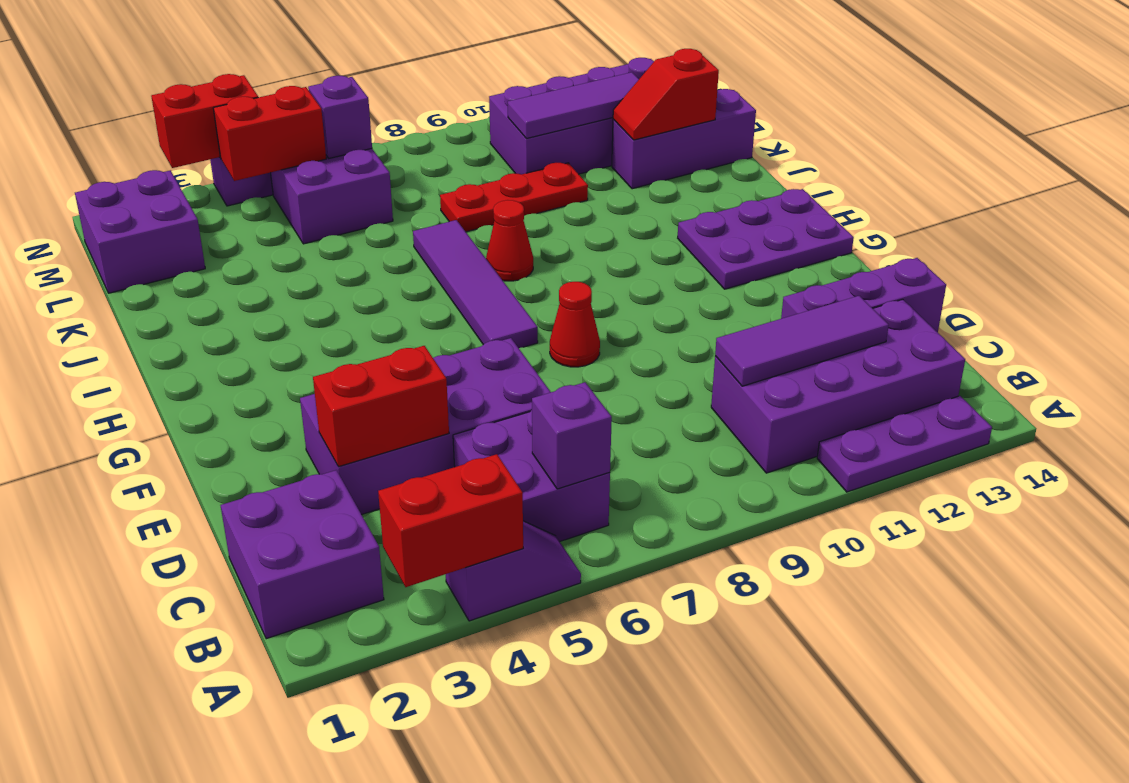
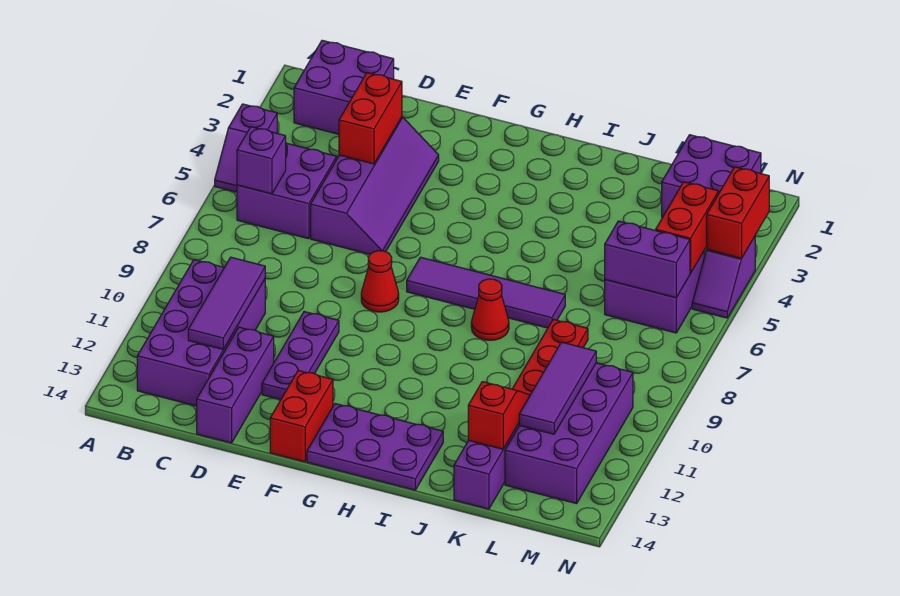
red 1x2 brick [378,454,523,587] -> red 1x2 brick moved to [270,370,333,462]
purple 1x3 plate [817,396,992,492] -> purple 1x3 plate moved to [262,312,339,400]
purple 2x4 brick [300,338,551,515] -> purple 2x4 slope [311,117,439,254]
purple 2x3 plate [678,189,854,289] -> purple 2x3 plate turned to [307,404,443,490]
purple 1x1 brick [308,76,372,158] -> purple 1x2 brick [605,221,690,298]

